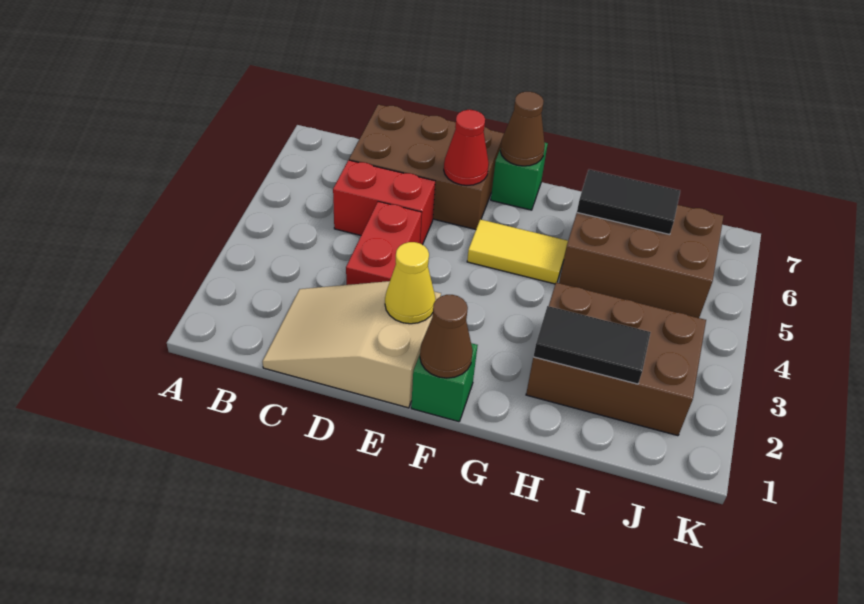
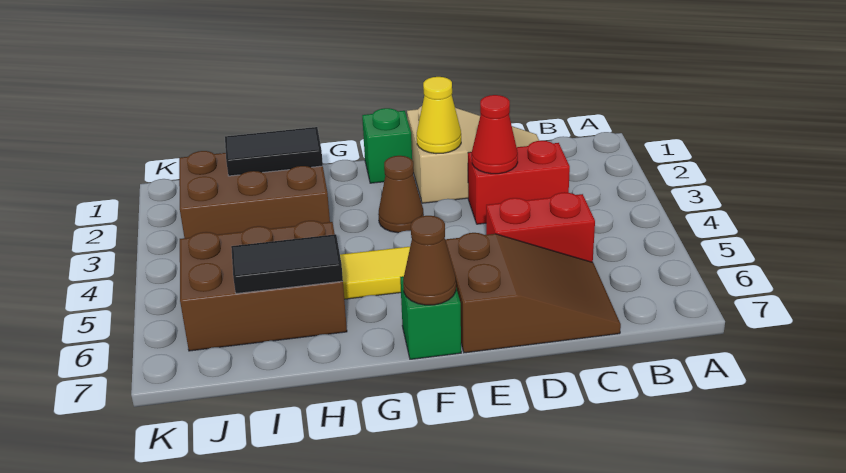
brown 2x3 brick [349,104,504,230] -> brown 2x3 slope [445,233,621,353]
red 1x2 brick [346,202,422,285] -> red 1x2 brick turned to [468,141,570,224]
red 1x1 cone [444,110,489,185] -> red 1x1 cone moved to [472,95,518,174]
brown 1x1 cone [420,295,473,378] -> brown 1x1 cone moved to [378,156,424,233]

